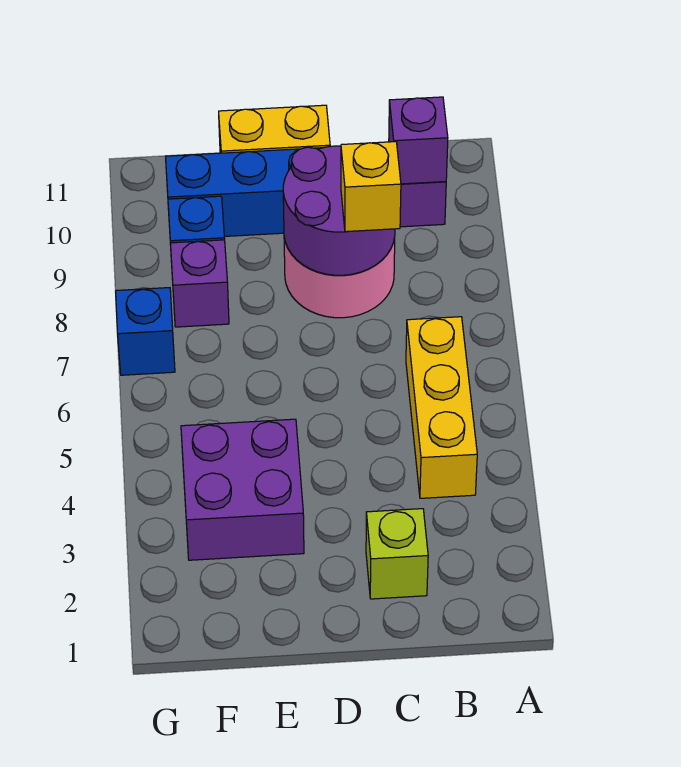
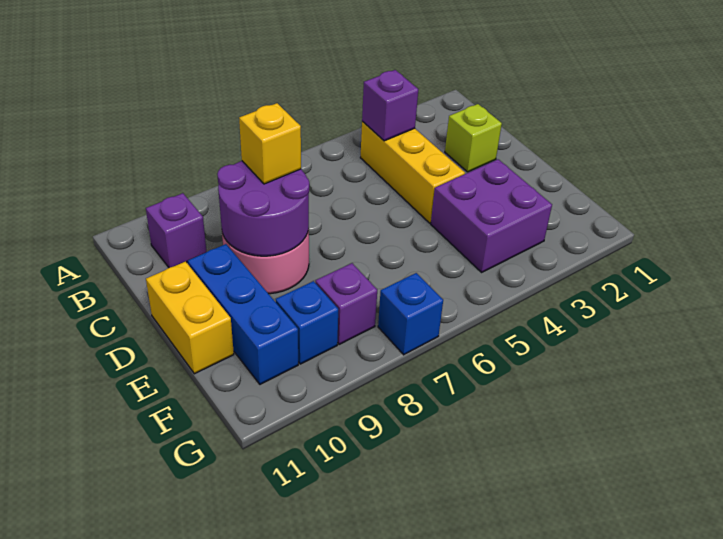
yellow 1x3 brick [406,317,477,498] -> yellow 1x3 brick turned to [360,122,465,223]
purple 1x1 brick [389,97,448,184] -> purple 1x1 brick moved to [362,70,418,141]

